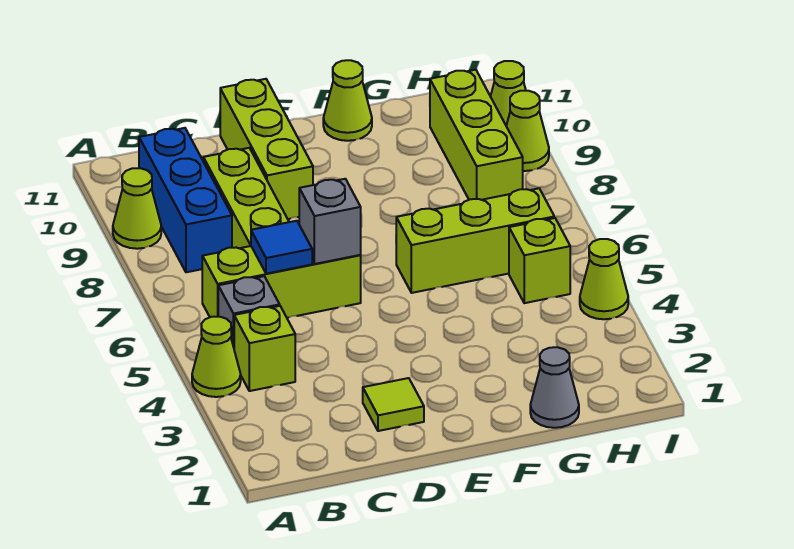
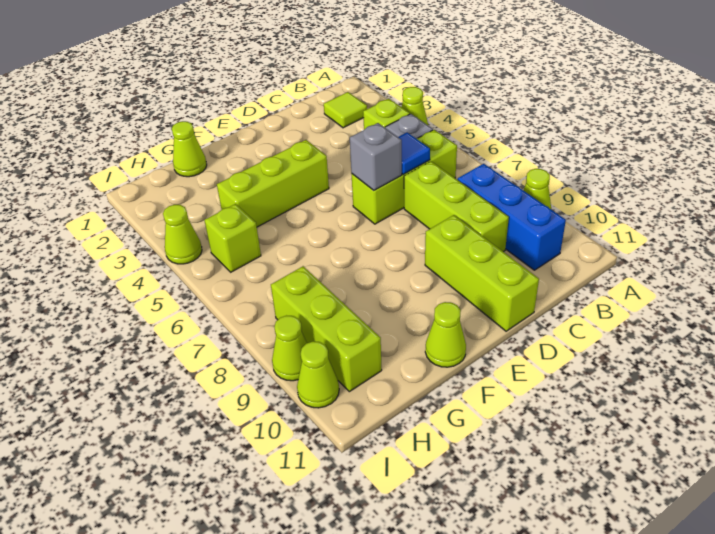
lime 1x1 tile [363,378,424,431] -> lime 1x1 tile moved to [324,92,367,128]
lime 1x3 brick [396,188,554,293] -> lime 1x3 brick moved to [217,140,329,227]
grey 1x1 cone [530,347,579,428] -> lime 1x1 cone [172,121,207,177]

